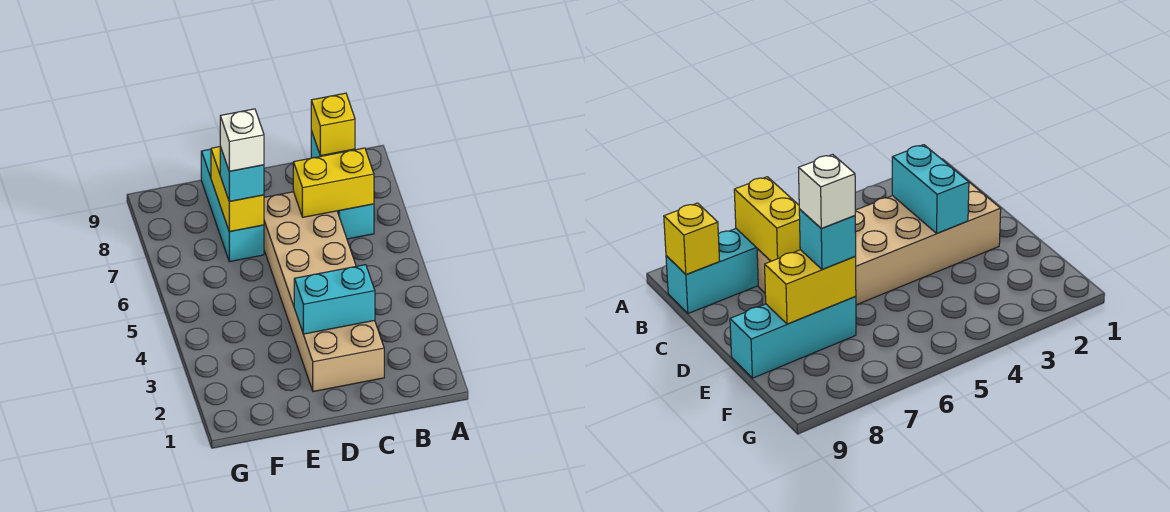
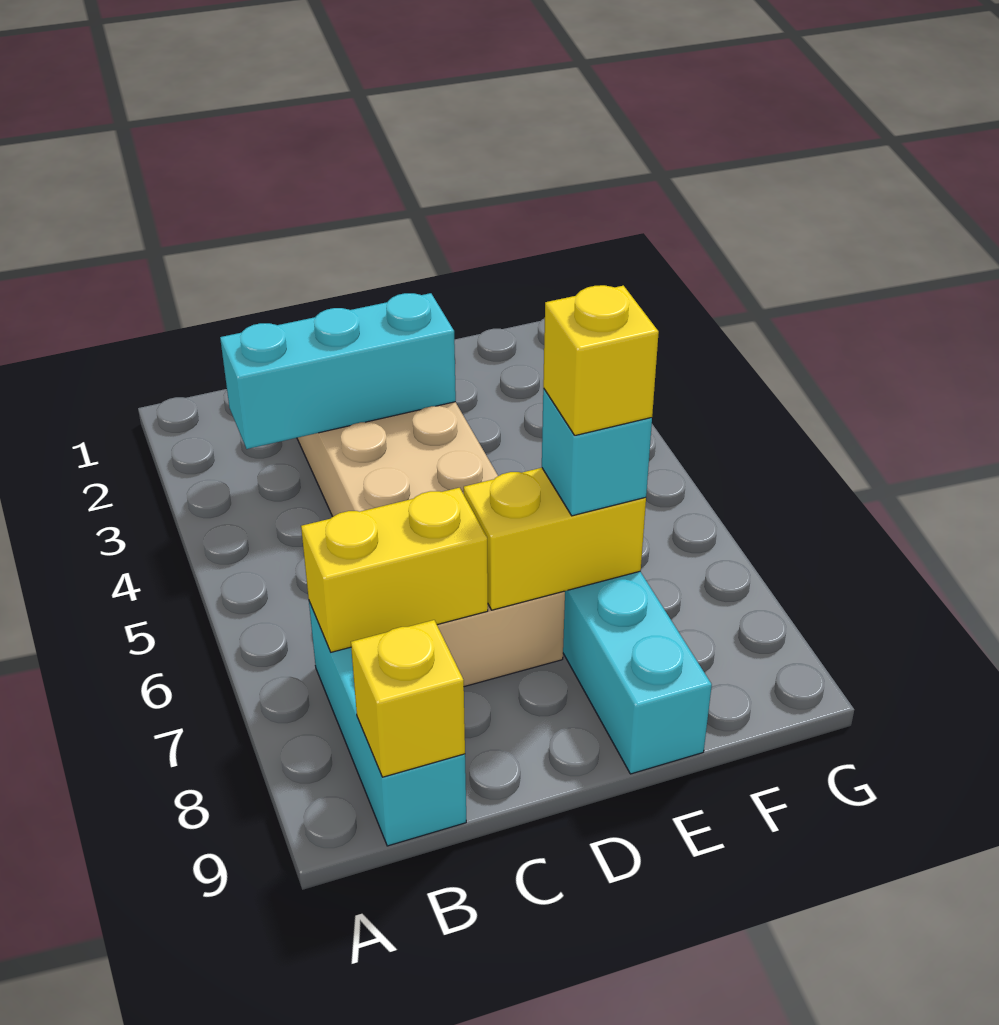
cyan 1x2 brick [294,265,375,334] -> cyan 1x3 brick [220,293,456,449]
yellow 1x2 brick [211,147,264,232] -> yellow 1x2 brick turned to [464,468,646,610]
white 1x1 brick [220,109,264,171] -> yellow 1x1 brick [543,285,659,436]

